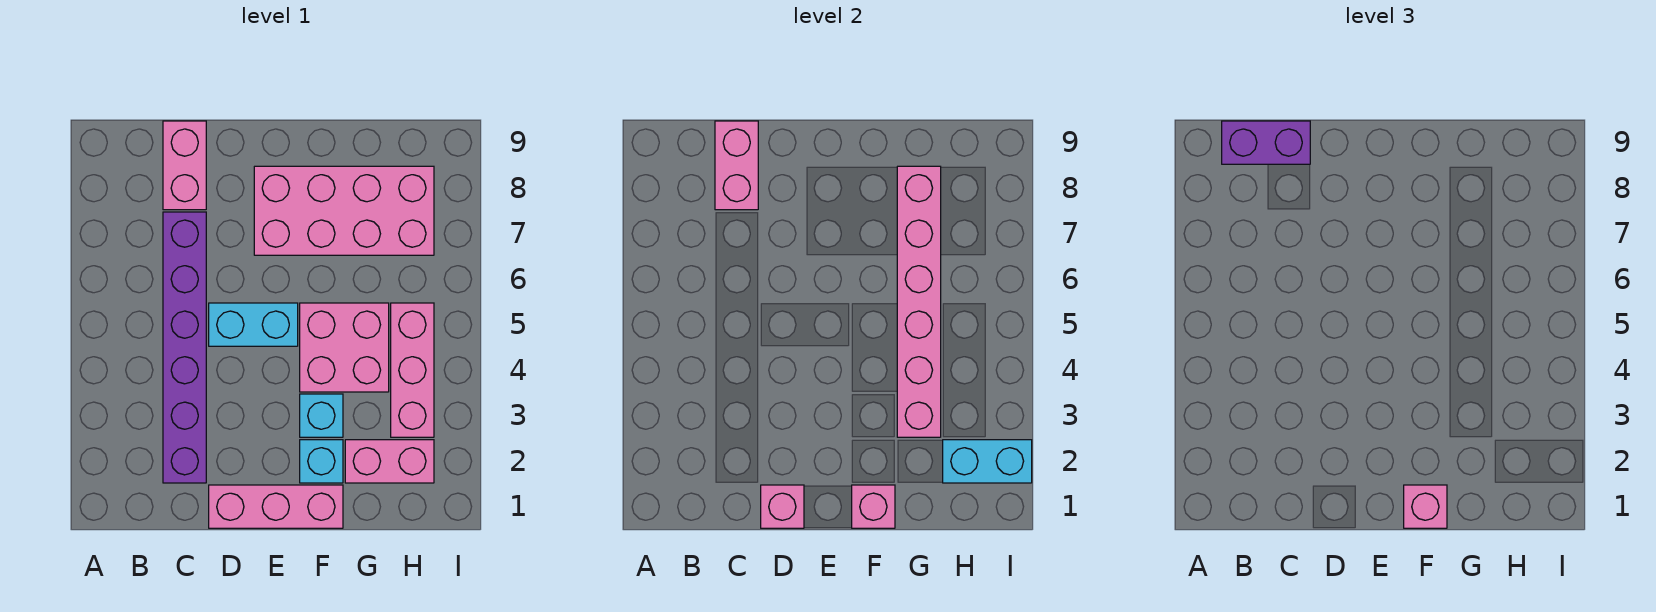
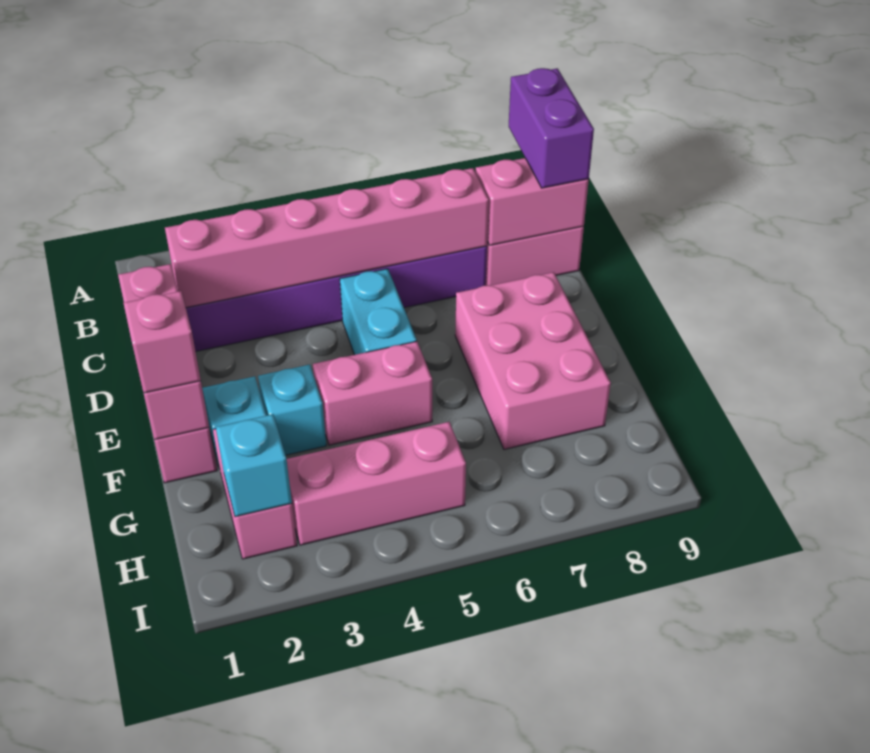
pink 2x4 brick [254,166,434,255] -> pink 2x3 brick [455,272,611,449]
pink 2x2 brick [300,303,389,392] -> pink 1x2 brick [313,341,432,445]
pink 1x6 brick [897,166,941,437] -> pink 1x6 brick moved to [165,168,489,308]
cyan 1x2 brick [943,440,1032,483] -> cyan 1x1 brick [216,414,292,517]

